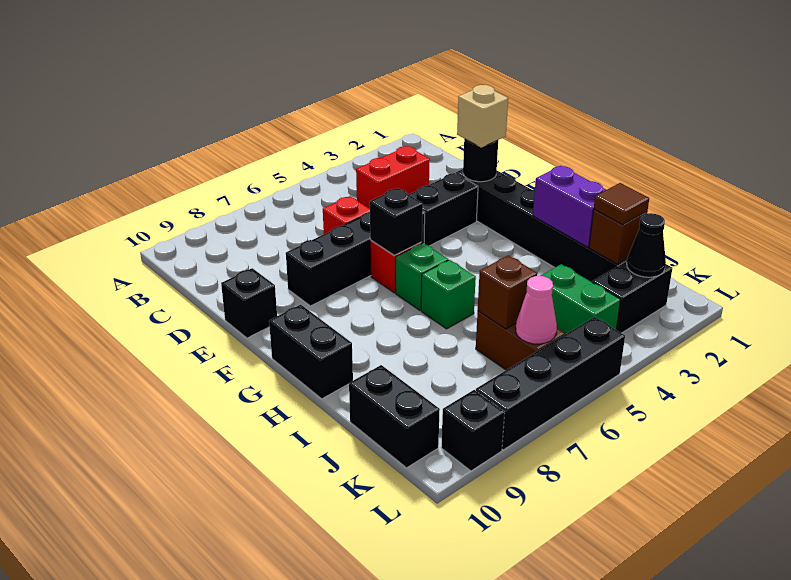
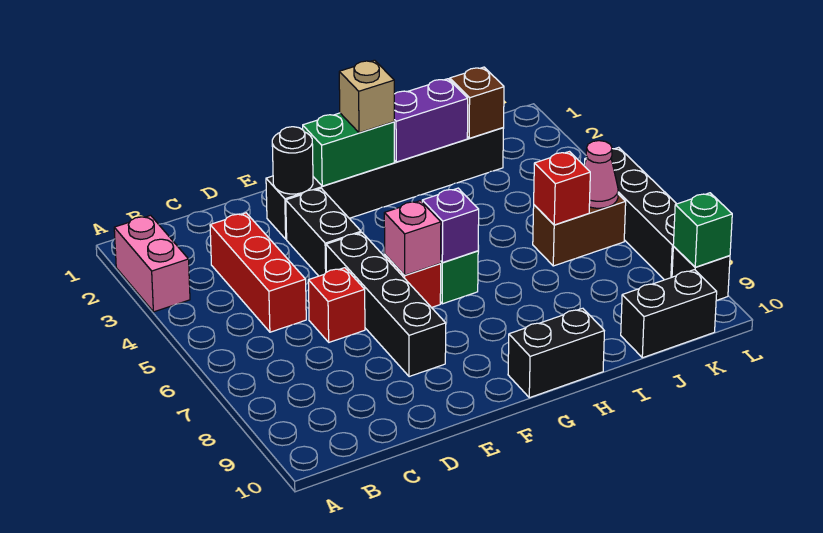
none -> pink 1x2 brick [114,215,190,312]
red 1x2 brick [356,146,430,209] -> red 1x3 brick [210,213,306,332]
tan 1x1 brick [457,85,508,147] -> tan 1x1 brick moved to [339,60,394,133]
black 1x1 brick [221,268,277,338] -> none
black 1x1 brick [370,188,423,255] -> pink 1x1 brick [384,201,441,275]
none -> purple 1x1 brick [422,188,479,263]
green 1x1 brick [421,260,476,329] -> green 1x1 brick moved to [673,193,732,267]
brown 1x1 tile [594,183,649,225] -> none
green 1x2 brick [541,264,620,335] -> green 1x2 brick moved to [303,113,394,186]
brown 1x1 brick [478,255,537,329] -> red 1x1 brick [534,152,590,225]
black 1x2 brick [592,261,672,333] -> none
black 1x1 cone [627,213,666,277] -> none

